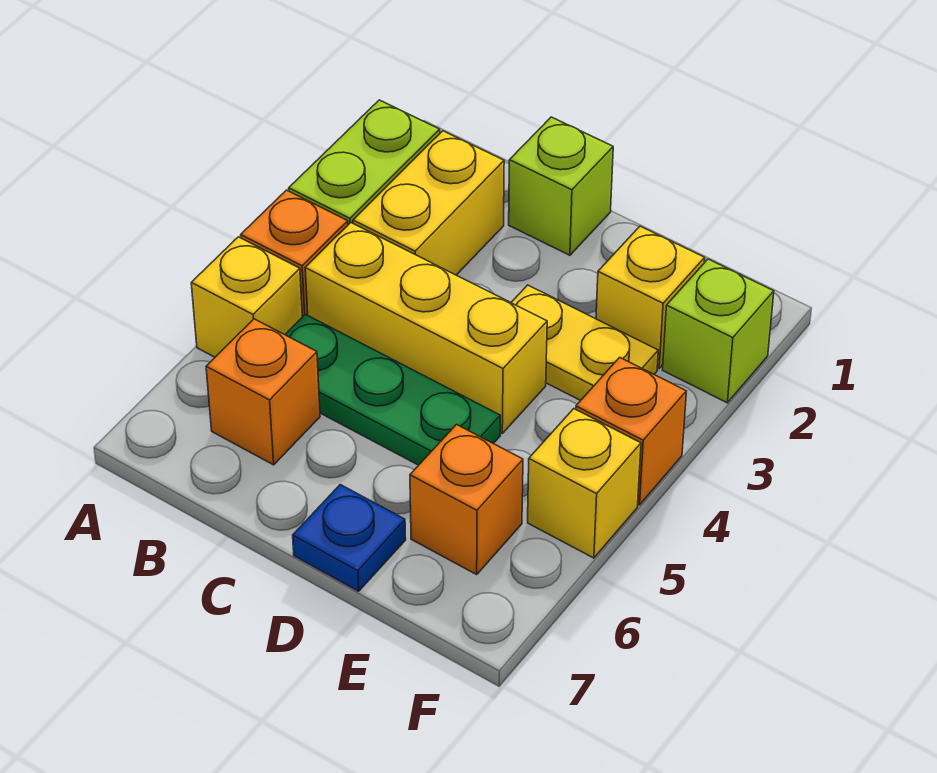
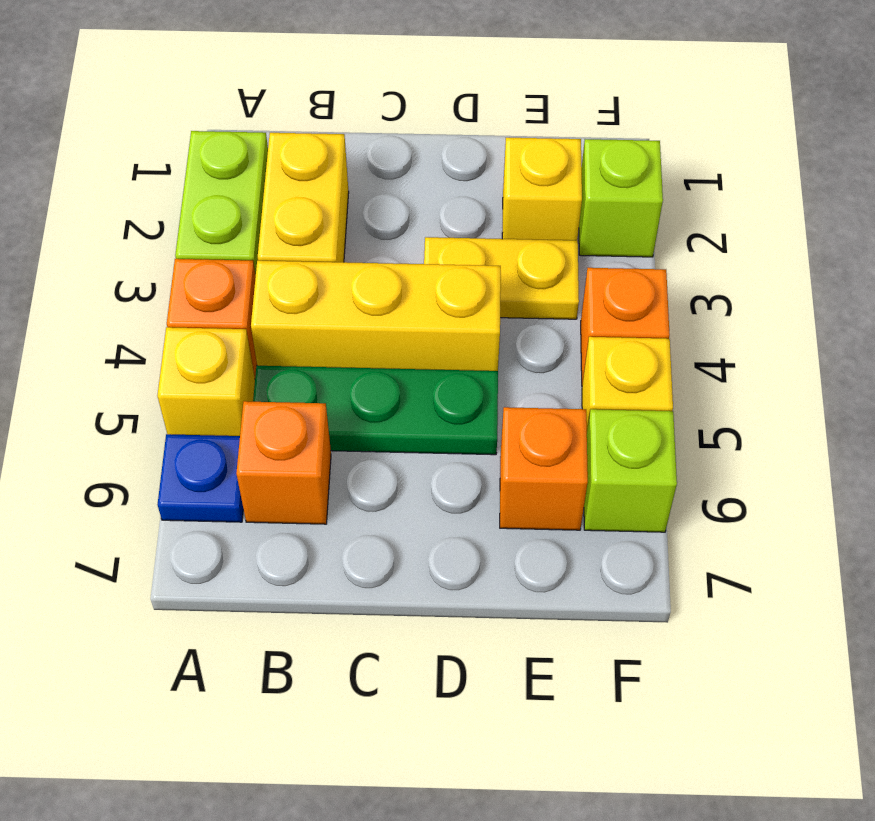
lime 1x1 brick [509,117,613,255] -> lime 1x1 brick moved to [584,409,677,532]
blue 1x1 plate [293,485,406,591] -> blue 1x1 plate moved to [157,434,243,522]

